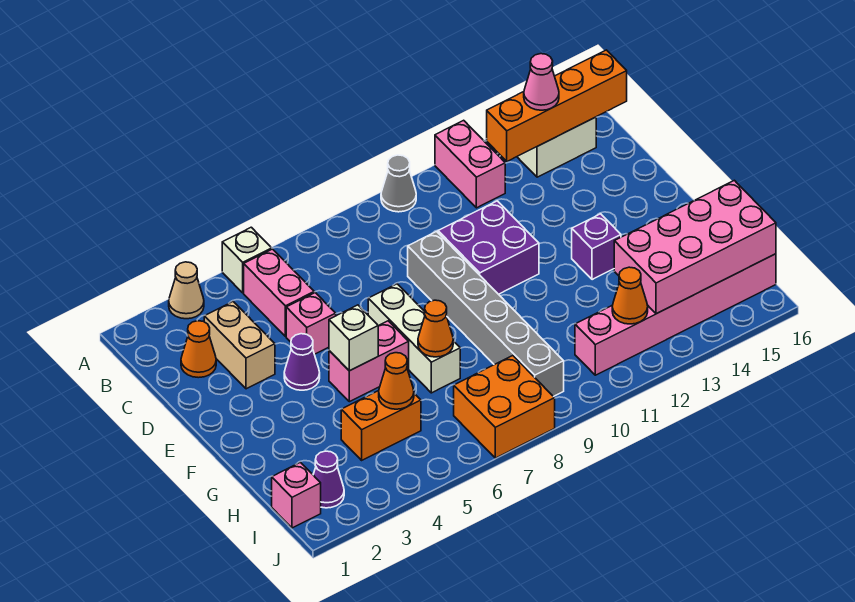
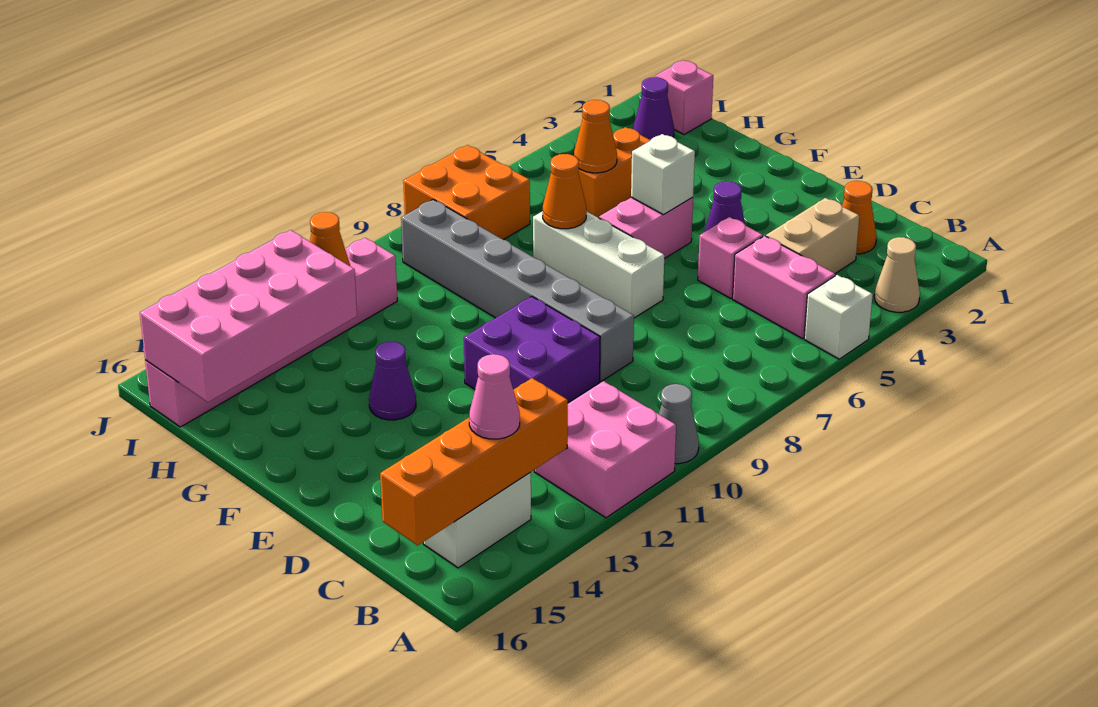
pink 1x2 brick [435,120,505,208] -> pink 2x2 brick [534,381,676,518]
tan 1x2 brick [204,302,275,389] -> tan 1x2 brick turned to [766,198,859,273]
purple 1x1 brick [572,214,621,280] -> purple 1x1 cone [369,342,416,420]

